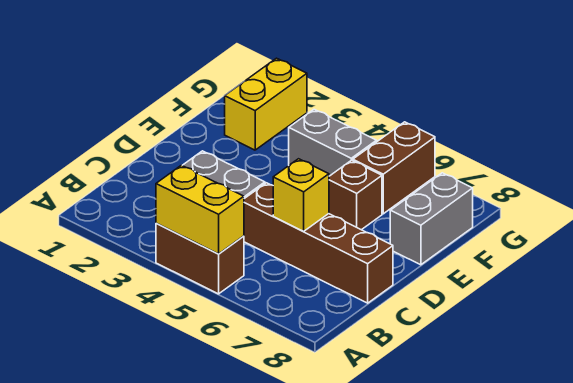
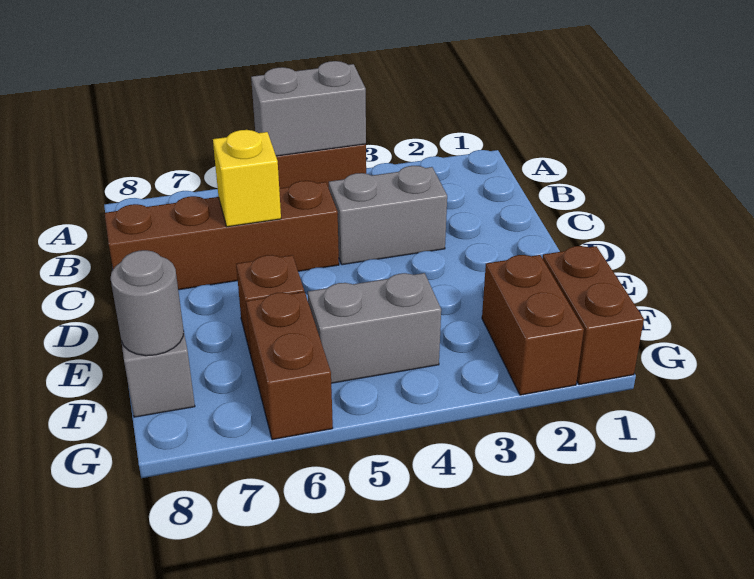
yellow 1x2 brick [156,165,244,254] -> grey 1x2 brick [251,61,366,156]
none -> brown 1x2 brick [543,246,644,385]
yellow 1x2 brick [225,58,307,150] -> brown 1x2 brick [482,255,584,395]
none -> grey 1x1 round brick [111,250,184,356]

